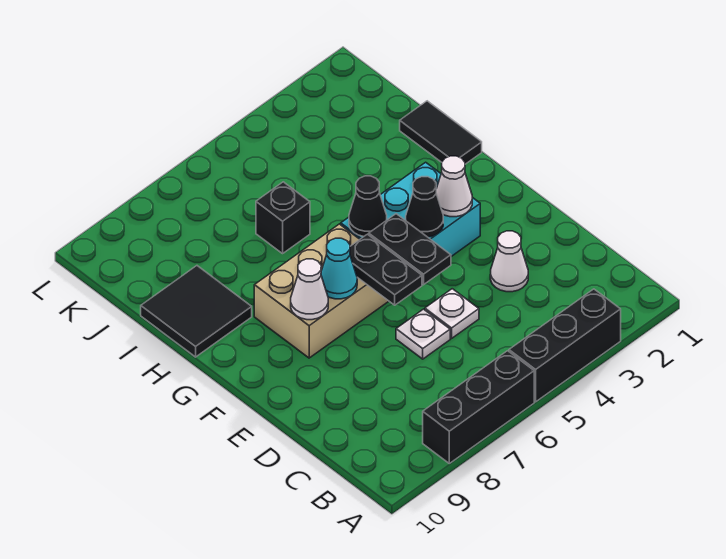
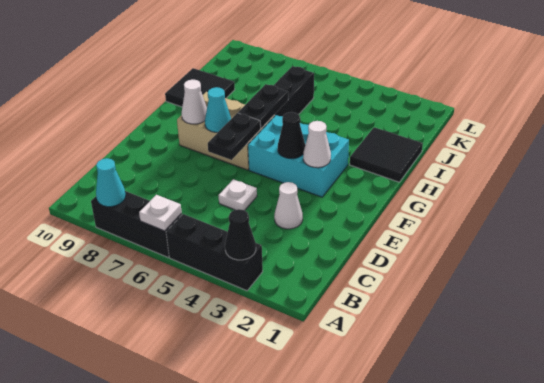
none -> cyan 1x1 cone [96,158,126,207]
white 1x1 plate [396,309,450,359] -> white 1x1 plate moved to [139,195,182,231]
black 1x2 plate [369,214,451,285] -> black 1x2 plate moved to [238,84,288,128]
black 1x1 cone [349,176,387,236] -> black 1x1 cone moved to [225,209,256,260]
black 1x2 tile [400,101,482,164] -> black 2x2 tile [350,127,423,182]
black 1x1 brick [256,182,310,254] -> black 1x2 brick [274,66,314,116]

